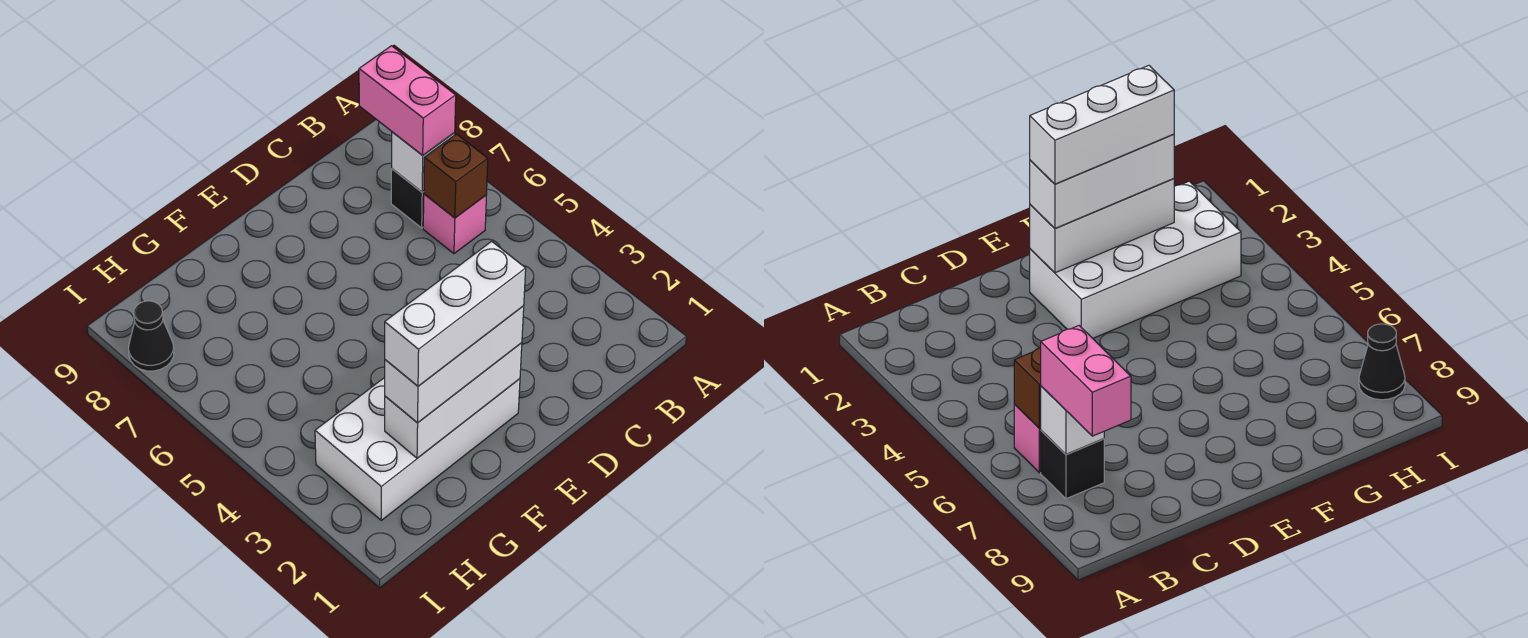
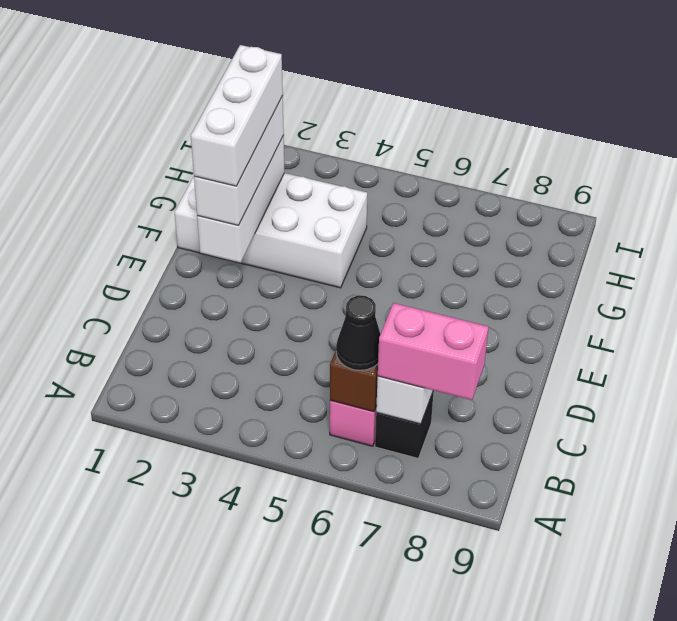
white 2x4 brick [315,377,520,520] -> white 2x4 brick turned to [174,173,367,288]
black 1x1 cone [129,301,174,371] -> black 1x1 cone moved to [336,296,380,370]

